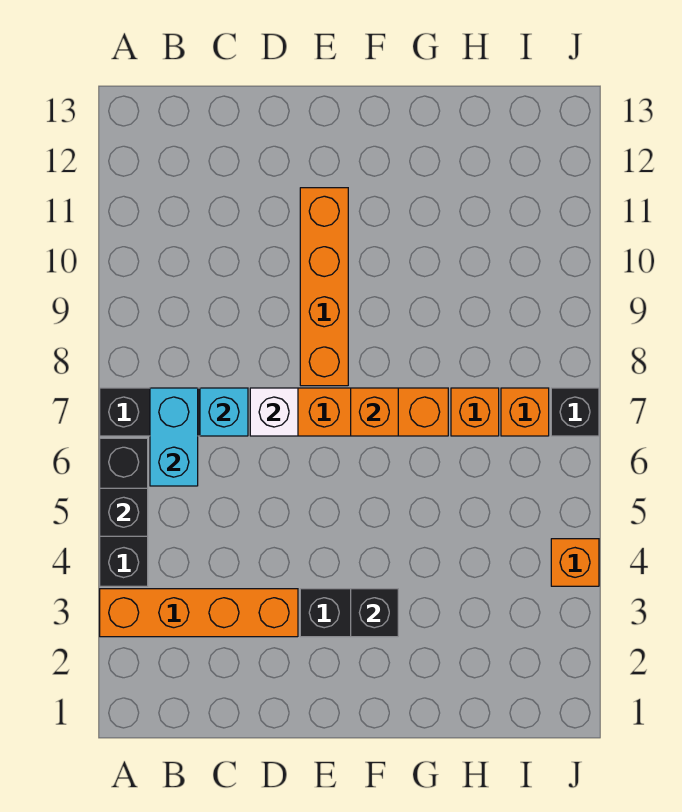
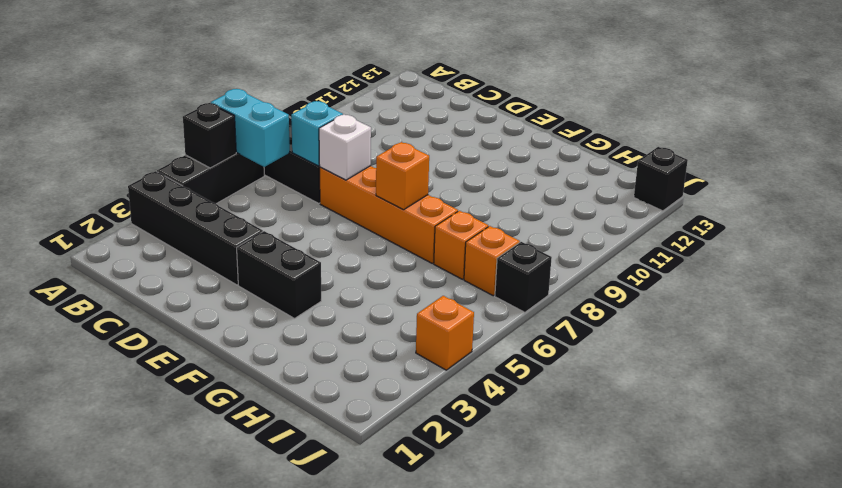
orange 1x4 brick [100,589,298,637] -> black 1x4 brick [128,171,263,285]
cyan 1x2 brick [150,388,198,486] -> cyan 1x2 brick turned to [211,89,290,167]
orange 1x4 brick [300,188,348,386] -> none
black 1x1 brick [351,589,398,637] -> black 1x1 brick moved to [634,147,688,211]

